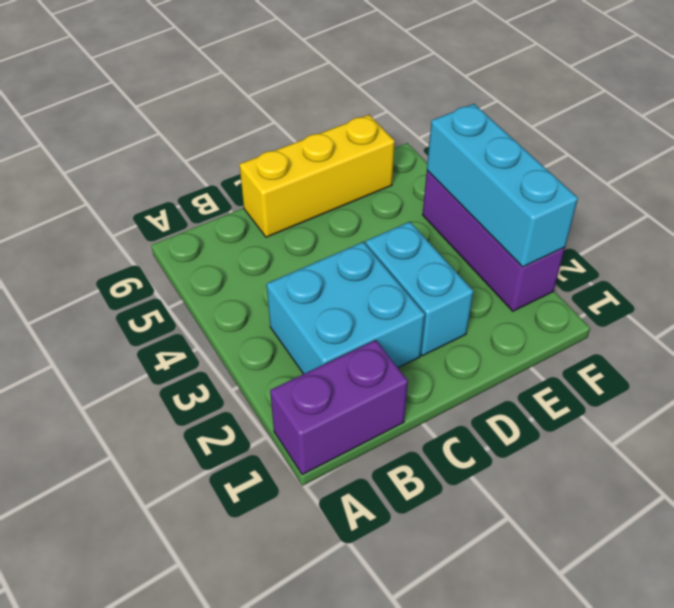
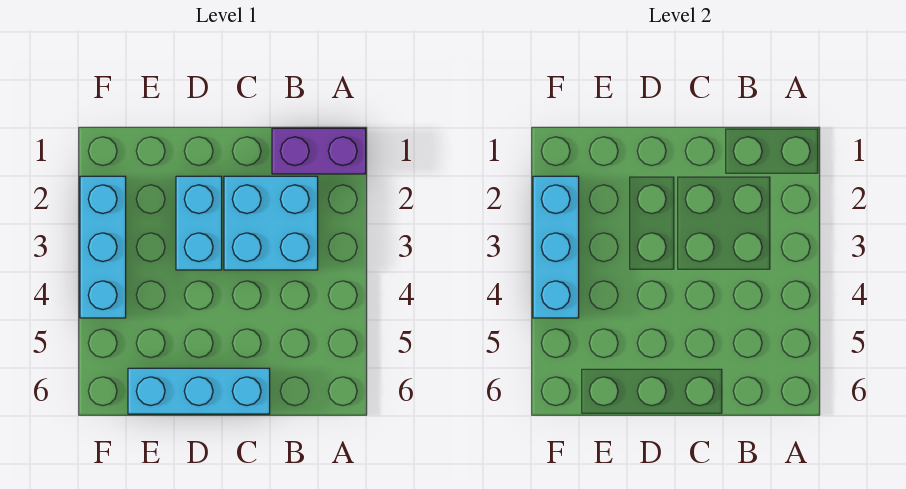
yellow 1x3 brick [239,115,395,237] -> cyan 1x3 brick [128,368,270,414]
purple 1x3 brick [423,171,565,311] -> cyan 1x3 brick [80,176,126,318]

